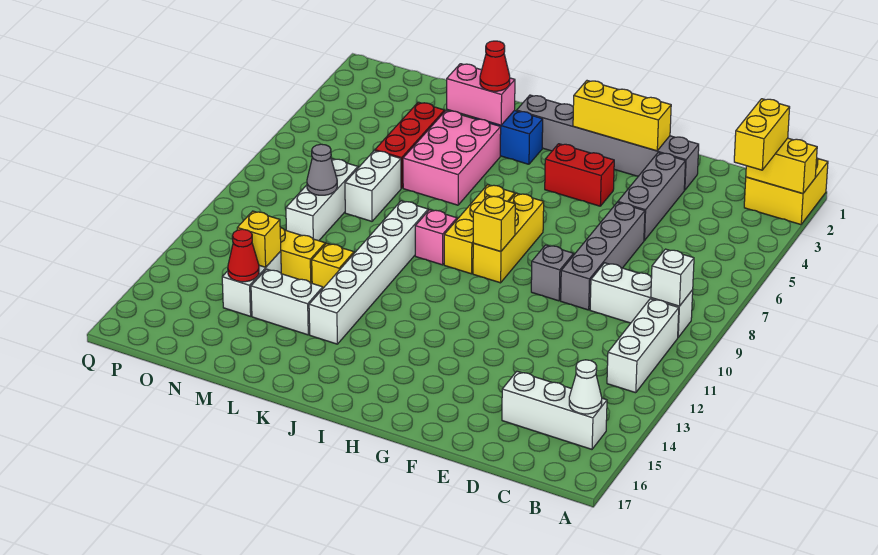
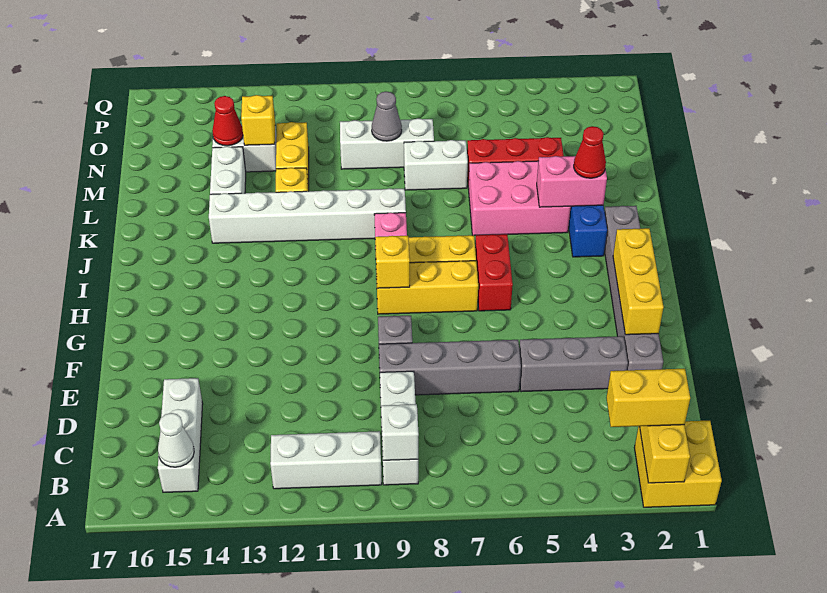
red 1x2 brick [545,144,614,206] -> red 1x2 brick moved to [475,234,513,311]
pink 1x2 brick [447,64,515,125] -> pink 1x2 brick turned to [537,156,607,207]

